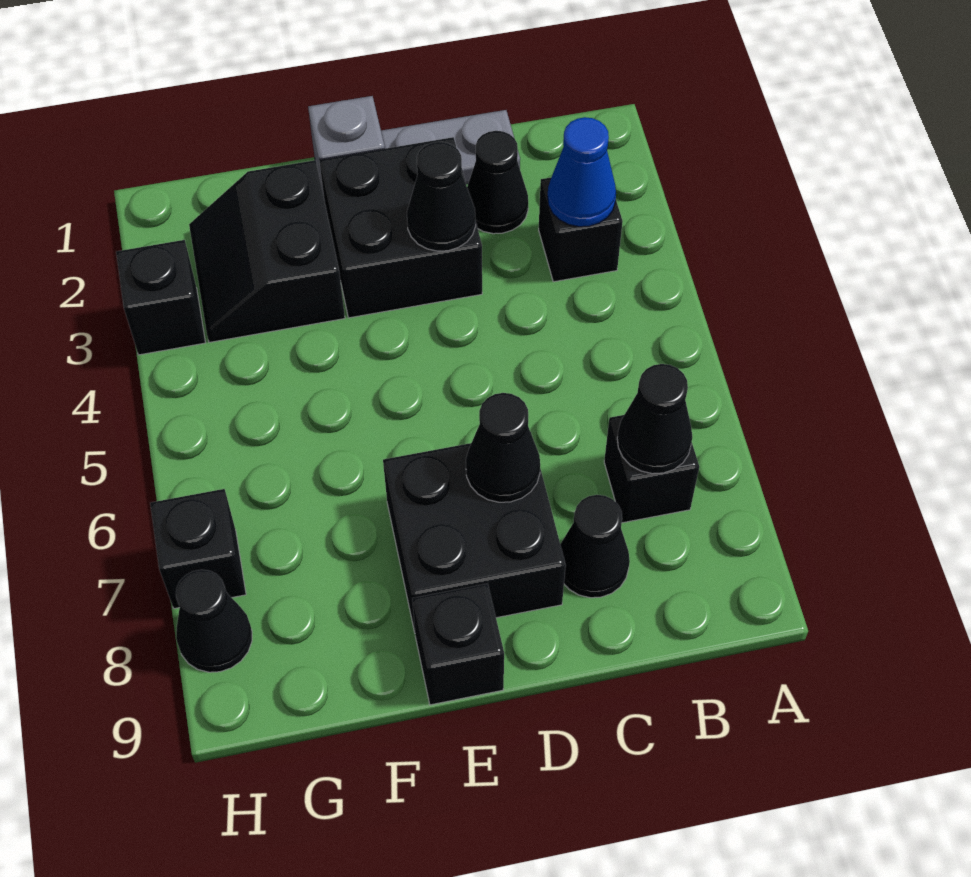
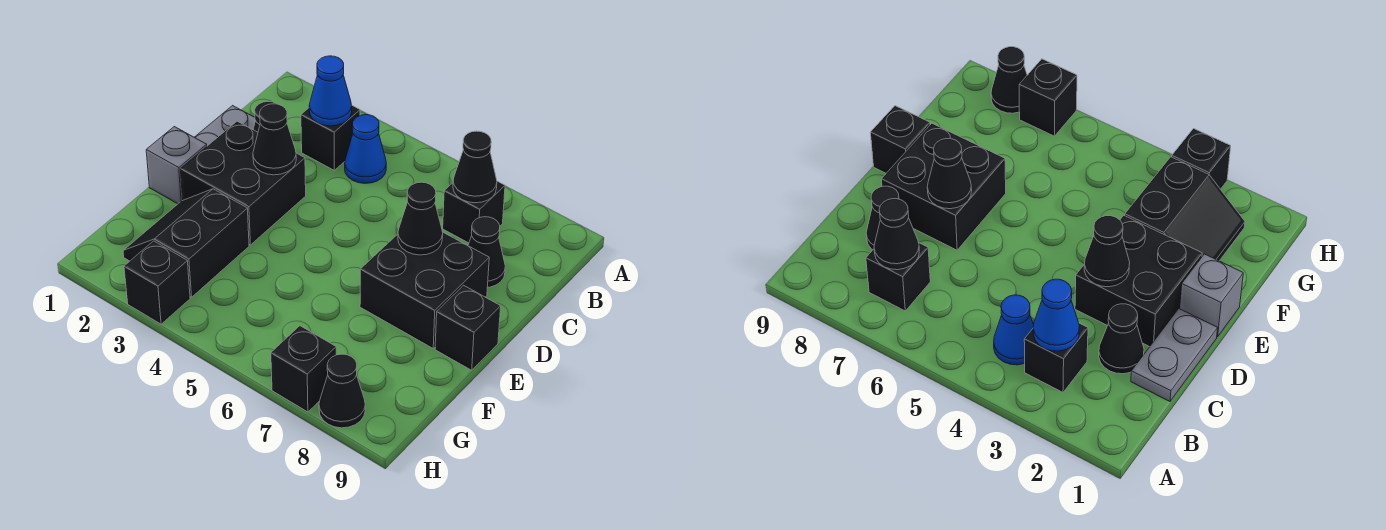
none -> blue 1x1 cone [345,115,386,183]
black 2x2 slope [189,160,345,342] -> black 2x2 slope turned to [123,189,249,297]

